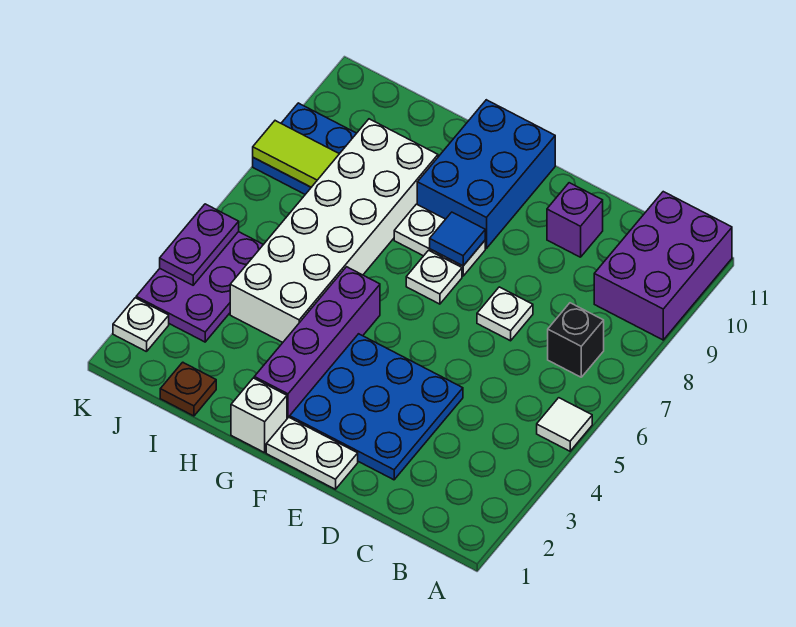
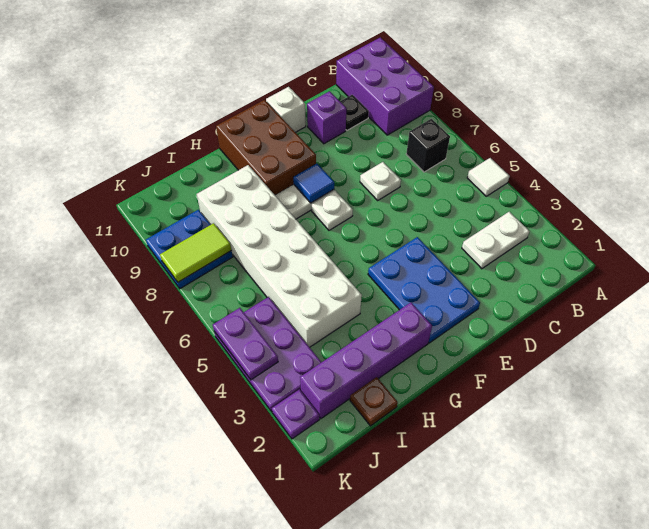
none -> black 1x1 plate [340,95,369,130]
blue 3x3 plate [290,334,463,480] -> blue 2x3 plate [368,237,480,343]
white 1x2 plate [266,417,358,489] -> white 1x2 plate moved to [462,212,530,269]
blue 2x3 brick [417,100,555,248] -> brown 2x3 brick [216,100,316,195]
white 1x1 brick [231,378,287,453] -> white 1x1 brick moved to [266,87,306,132]
purple 1x4 brick [254,267,380,419] -> purple 1x4 brick turned to [300,303,432,419]
white 1x1 plate [113,298,169,352] -> purple 1x1 plate [272,389,319,439]

